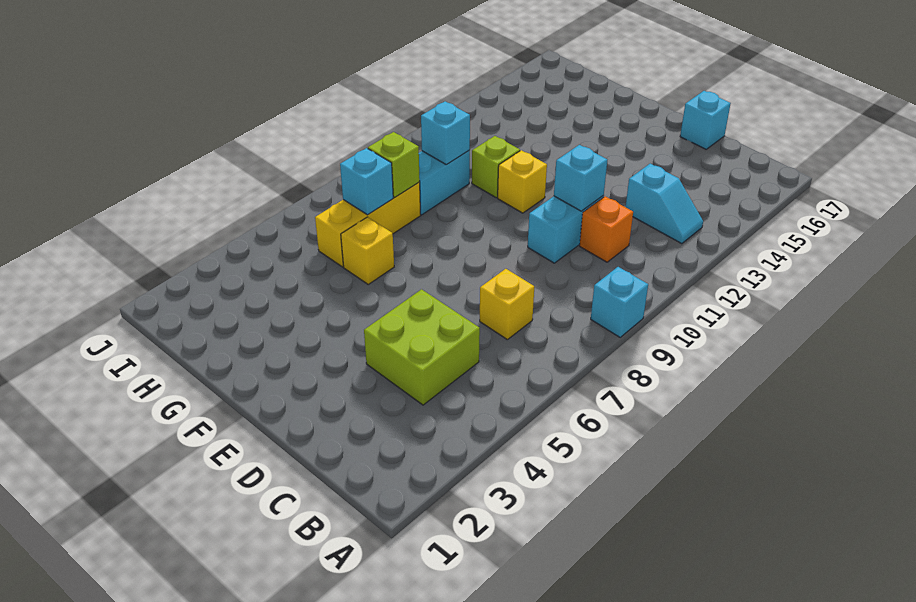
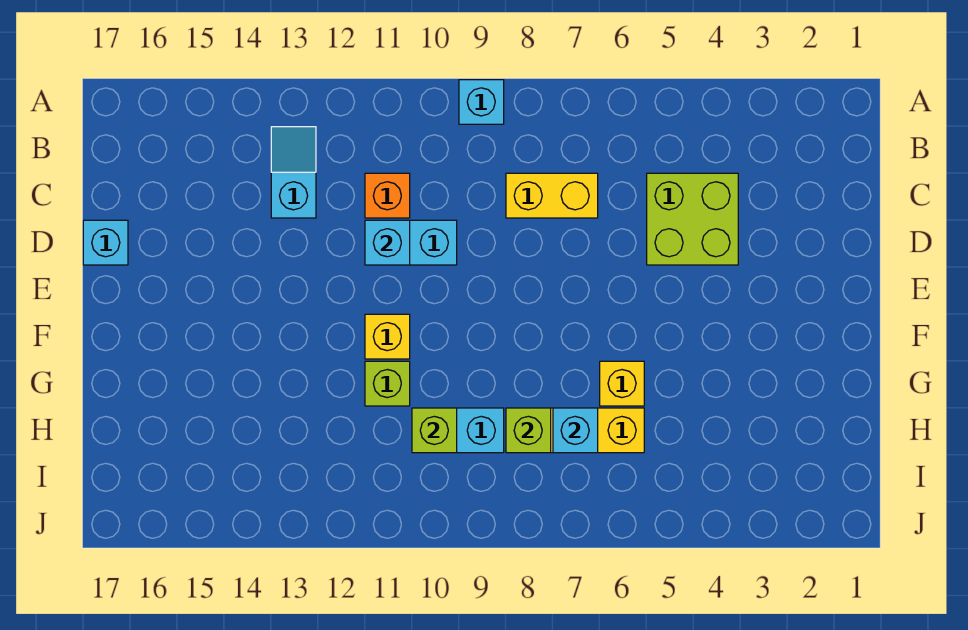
yellow 1x1 brick [480,269,534,340] -> yellow 1x2 brick [506,173,598,218]
cyan 1x1 brick [421,101,470,165] -> lime 1x1 brick [412,408,457,453]

